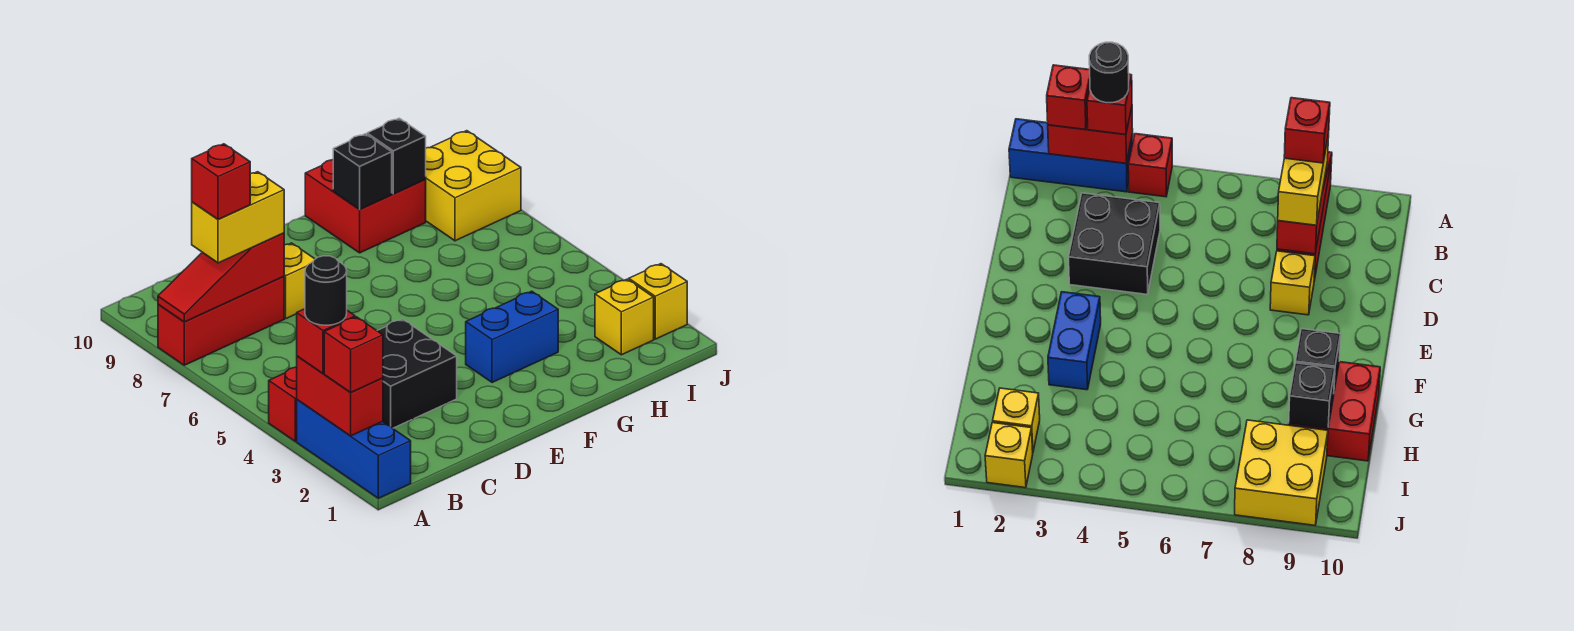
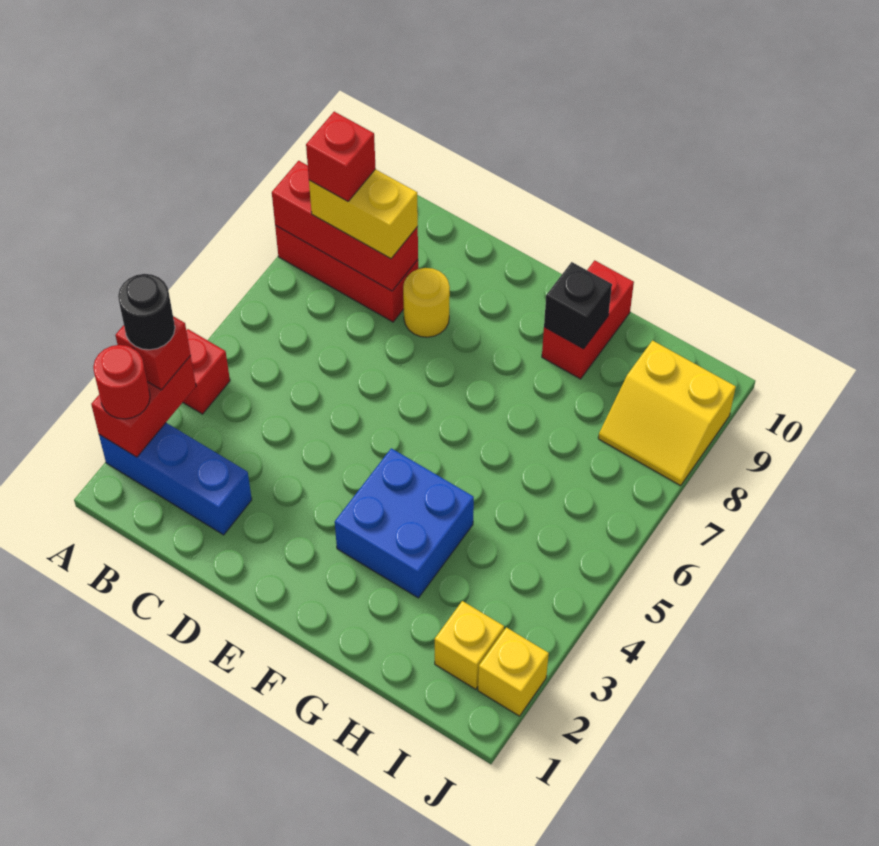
blue 1x3 brick [297,400,411,498] -> blue 1x3 brick turned to [99,423,252,535]
red 1x1 brick [324,317,383,393] -> red 1x1 round brick [93,345,150,419]
red 1x3 slope [158,233,284,322] -> red 1x3 brick [272,161,418,291]
black 2x2 brick [377,319,457,428] -> none
yellow 1x1 brick [284,243,315,319] -> yellow 1x1 round brick [403,268,450,337]
blue 1x2 brick [466,291,558,383] -> blue 2x2 brick [335,448,474,598]
red 2x2 brick [305,160,426,253] -> red 1x2 brick [542,260,634,379]
black 1x1 brick [367,118,426,194] -> none
yellow 2x2 brick [425,131,521,241] -> yellow 2x2 slope [598,341,736,486]

